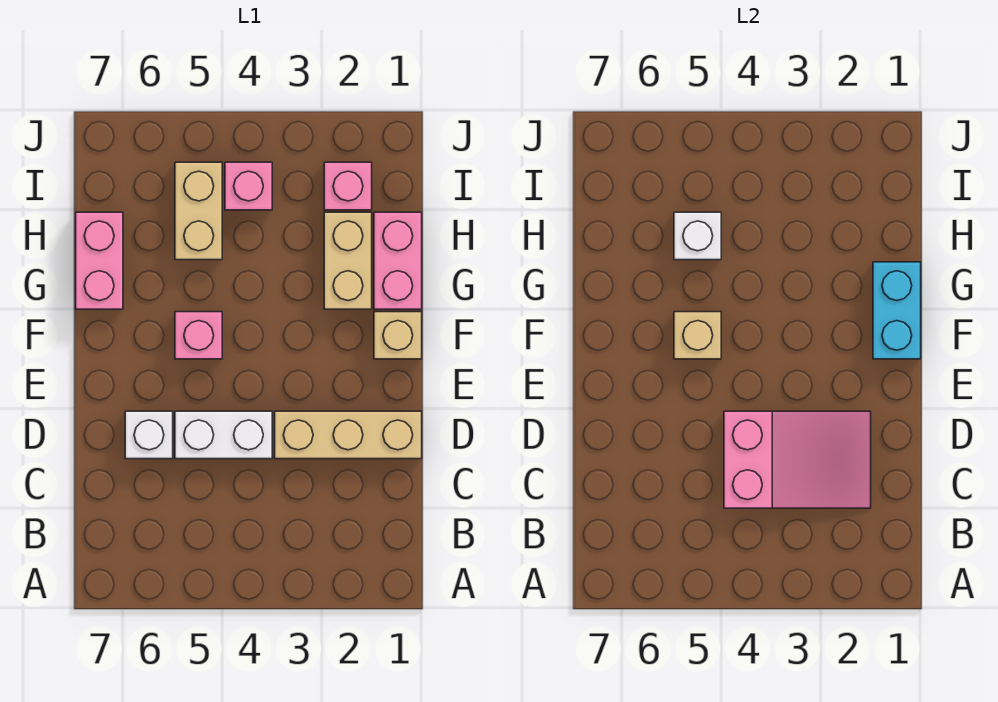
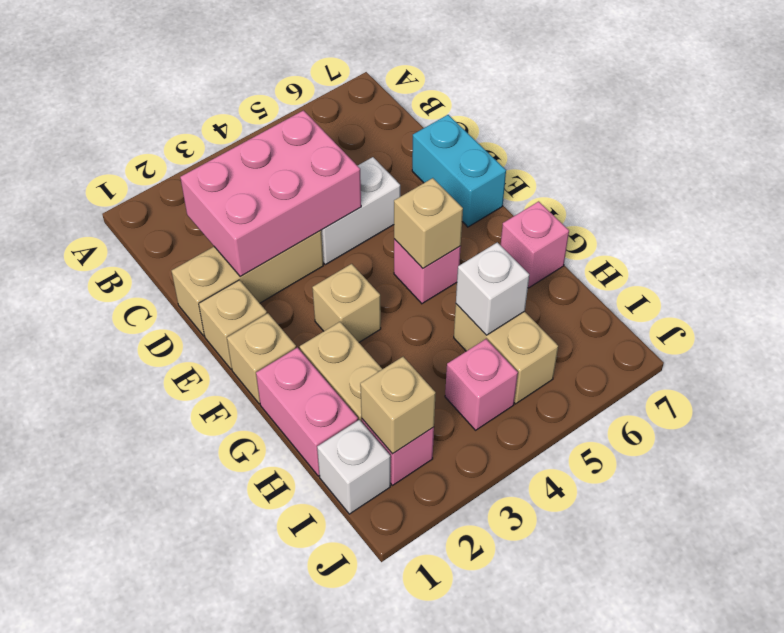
pink 2x3 slope [724,411,871,508] -> pink 2x3 brick [180,110,361,277]
white 1x1 brick [125,411,173,459] -> white 1x1 brick moved to [317,420,390,514]
none -> tan 1x1 brick [199,280,267,369]
cyan 1x2 brick [873,262,921,359] -> cyan 1x2 brick moved to [412,115,506,227]
none -> tan 1x1 brick [312,264,381,342]
pink 1x2 brick [76,212,123,309] -> pink 1x1 brick [501,201,569,288]
none -> tan 1x1 brick [360,357,436,454]

